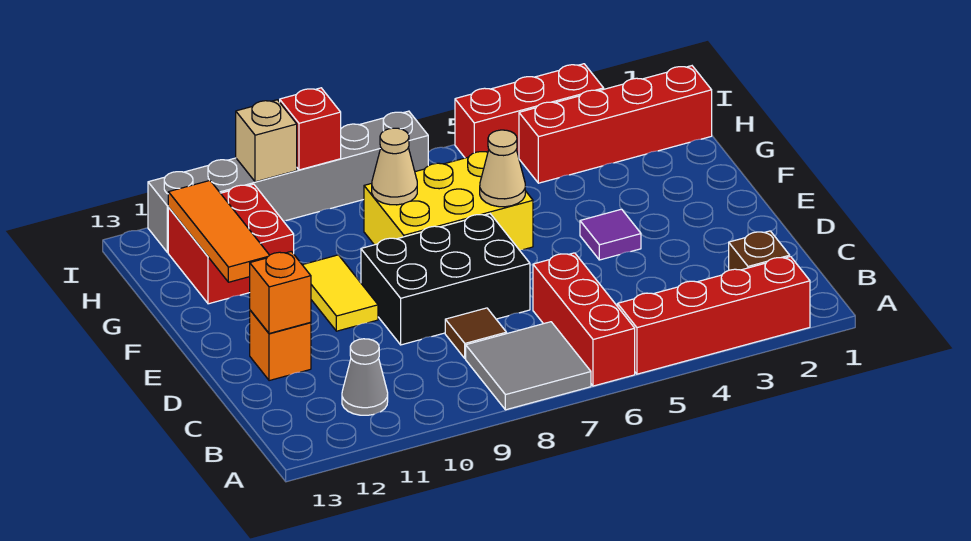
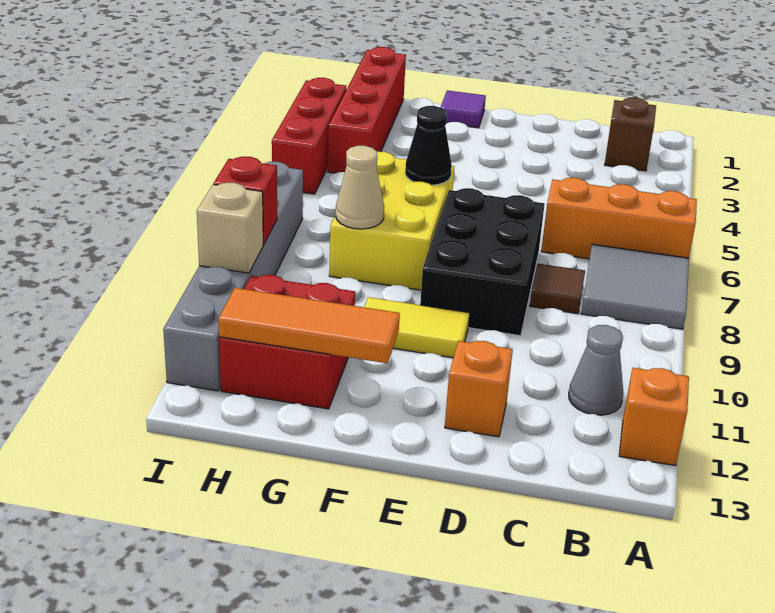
red 1x4 brick [618,257,810,374] -> none
red 1x3 brick [533,253,635,386] -> orange 1x3 brick [541,178,697,259]
orange 1x1 brick [250,251,311,333] -> orange 1x1 brick moved to [619,368,689,466]
purple 1x1 tile [580,209,641,260] -> purple 1x1 tile moved to [441,91,486,128]
tan 1x1 cone [480,130,525,207] -> black 1x1 cone [405,106,452,185]

